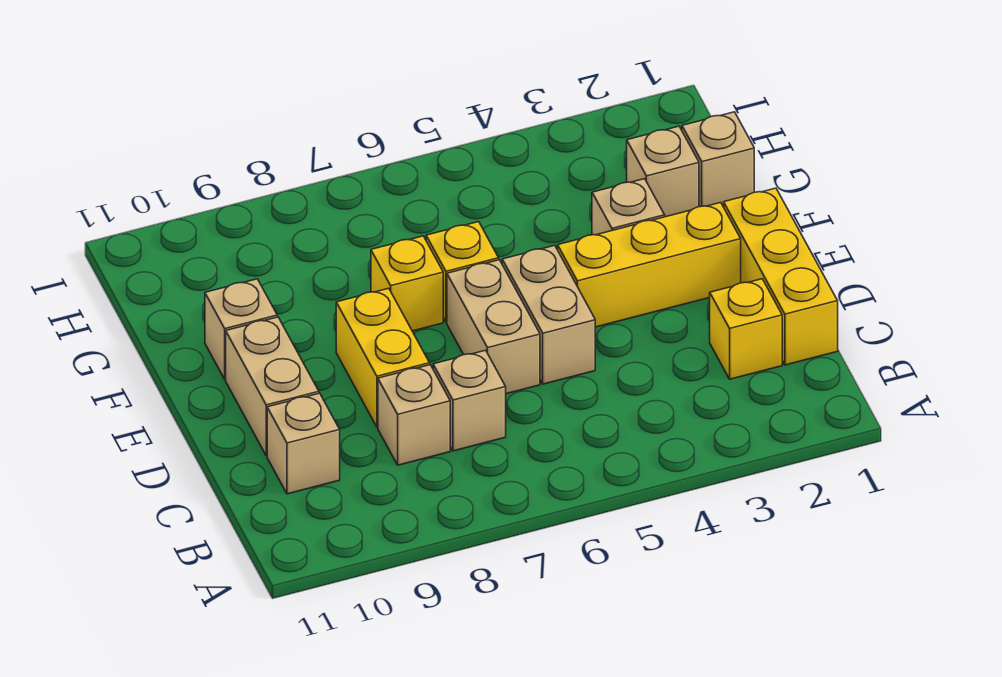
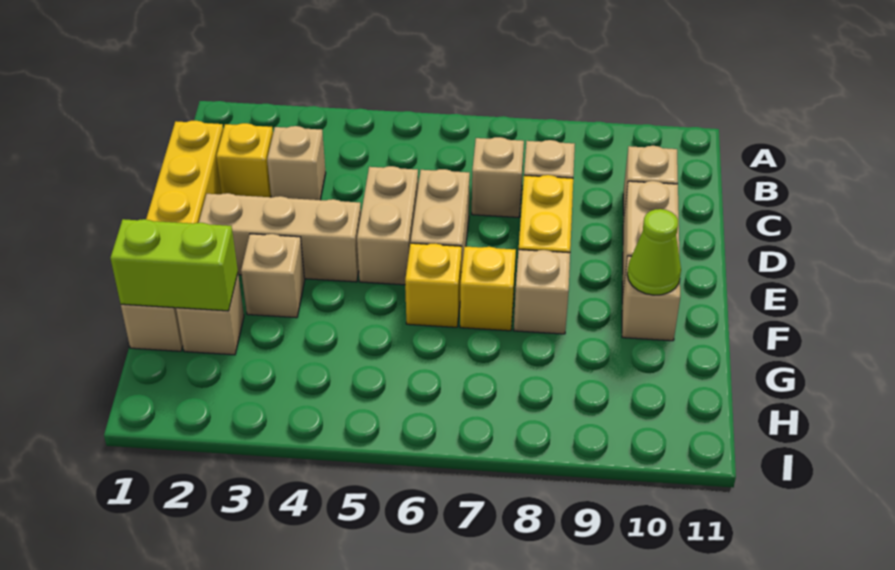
none -> tan 1x1 brick [267,126,326,200]
yellow 1x3 brick [558,203,741,327] -> tan 1x3 brick [199,193,361,282]
none -> tan 1x1 brick [514,250,570,334]
none -> lime 1x1 cone [627,209,681,295]
none -> lime 1x2 brick [110,219,238,311]

